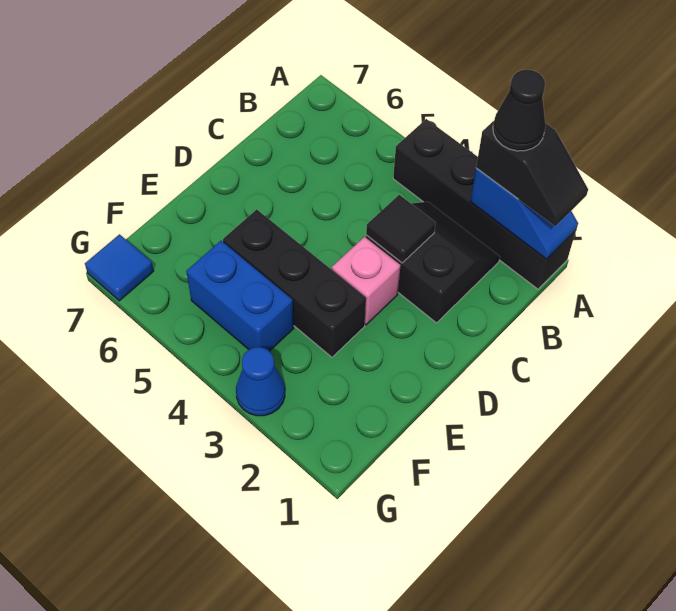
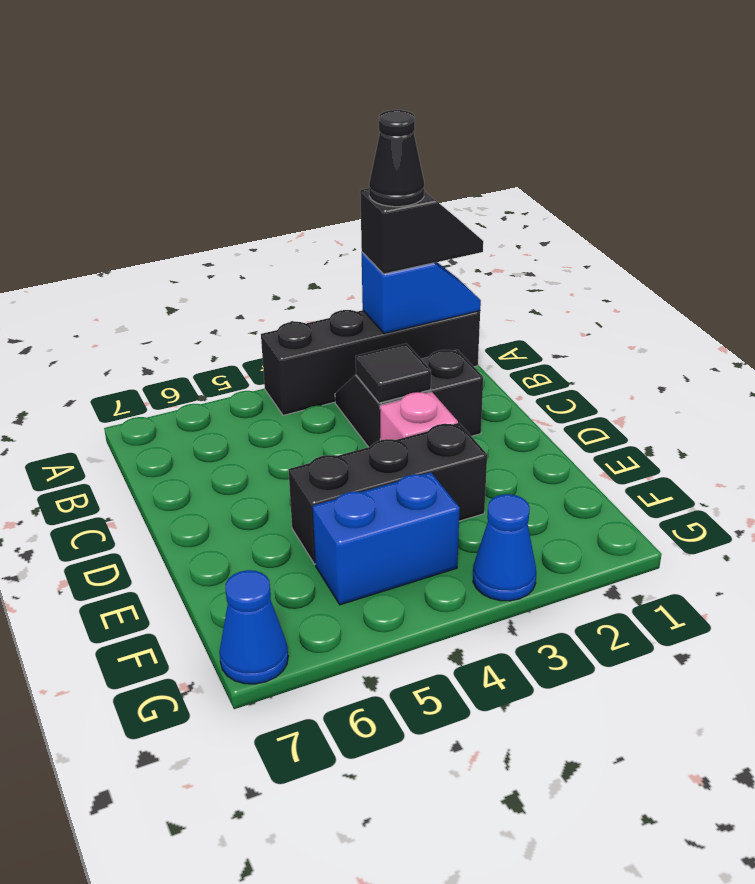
blue 1x1 tile [85,234,154,301] -> blue 1x1 cone [219,570,288,684]

